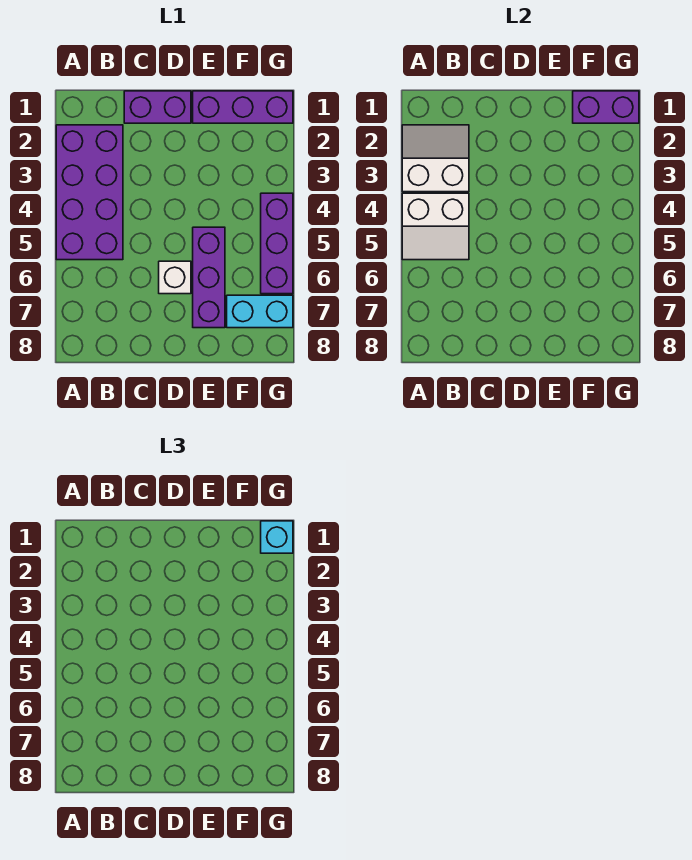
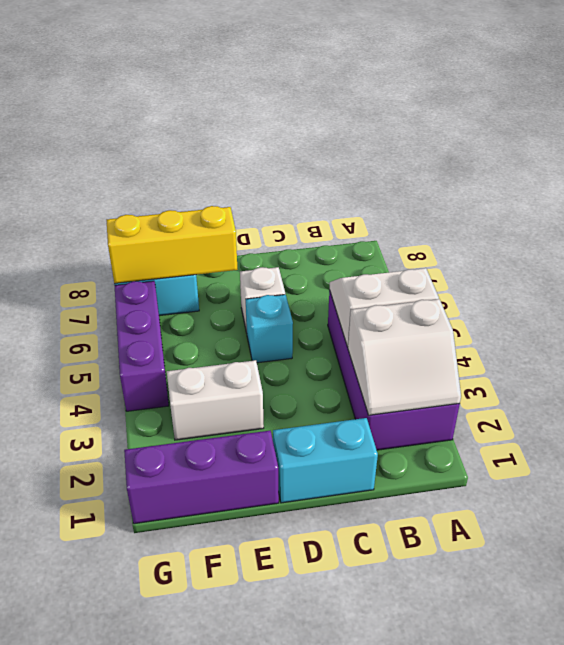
purple 1x2 brick [124,91,191,123] -> cyan 1x2 brick [273,418,378,503]
none -> white 1x2 brick [167,360,264,440]
purple 1x3 brick [193,227,225,328] -> none
none -> yellow 1x3 brick [107,206,238,284]
purple 1x2 brick [573,91,639,123] -> none
cyan 1x1 brick [261,521,293,553] -> cyan 1x1 brick moved to [246,295,293,363]

